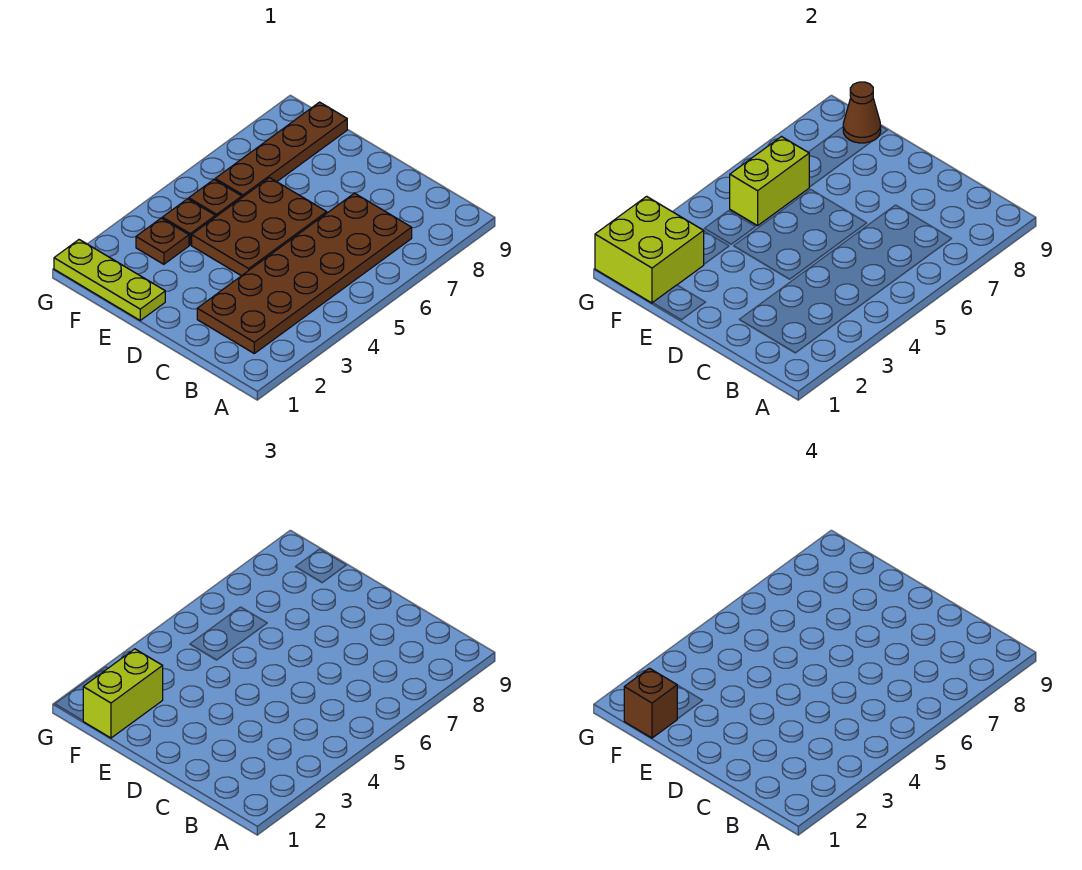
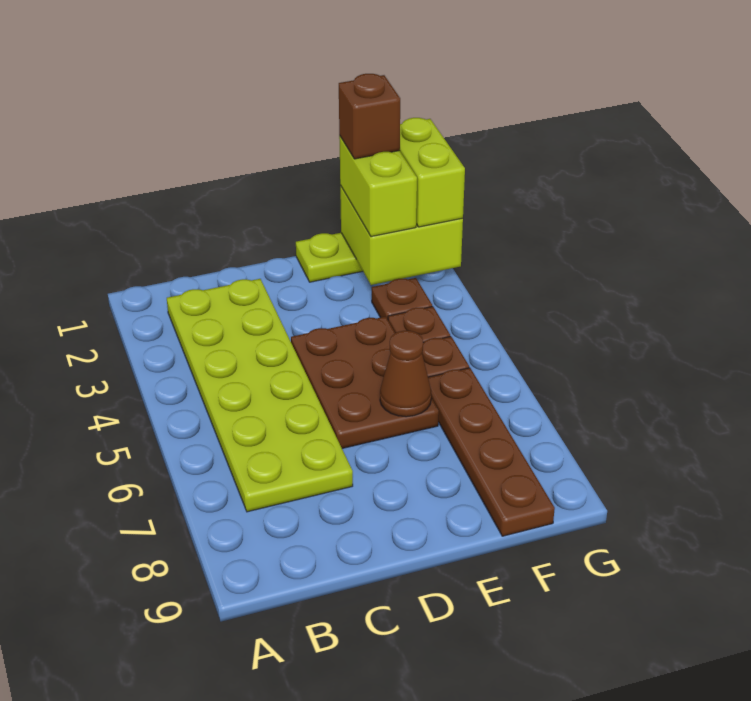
brown 2x6 plate [197,193,412,353] -> lime 2x6 plate [167,279,353,512]
lime 1x2 brick [730,137,809,226] -> lime 1x2 brick moved to [400,118,465,227]
brown 1x1 cone [843,82,881,143] -> brown 1x1 cone moved to [380,331,431,417]

